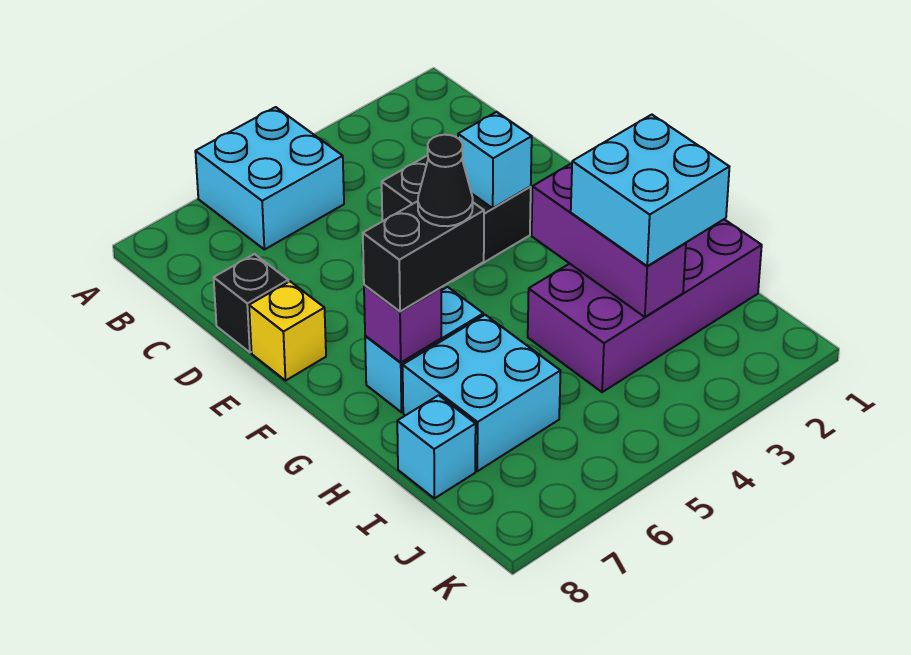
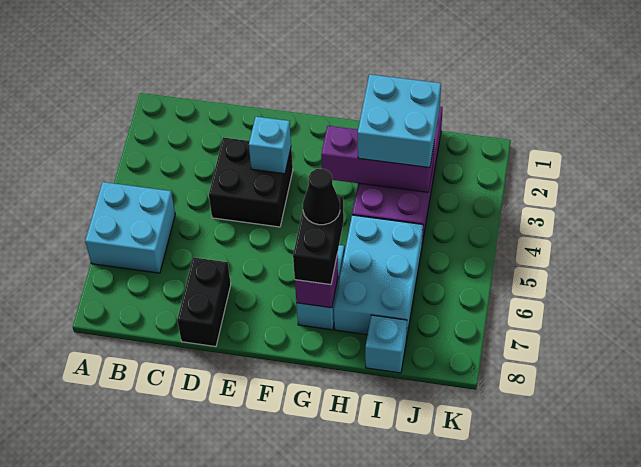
black 1x1 brick [214,254,288,352] -> black 1x2 brick [177,257,231,347]
yellow 1x1 brick [249,282,326,381] -> none
cyan 2x2 brick [403,315,561,471] -> cyan 2x3 brick [334,215,423,340]

